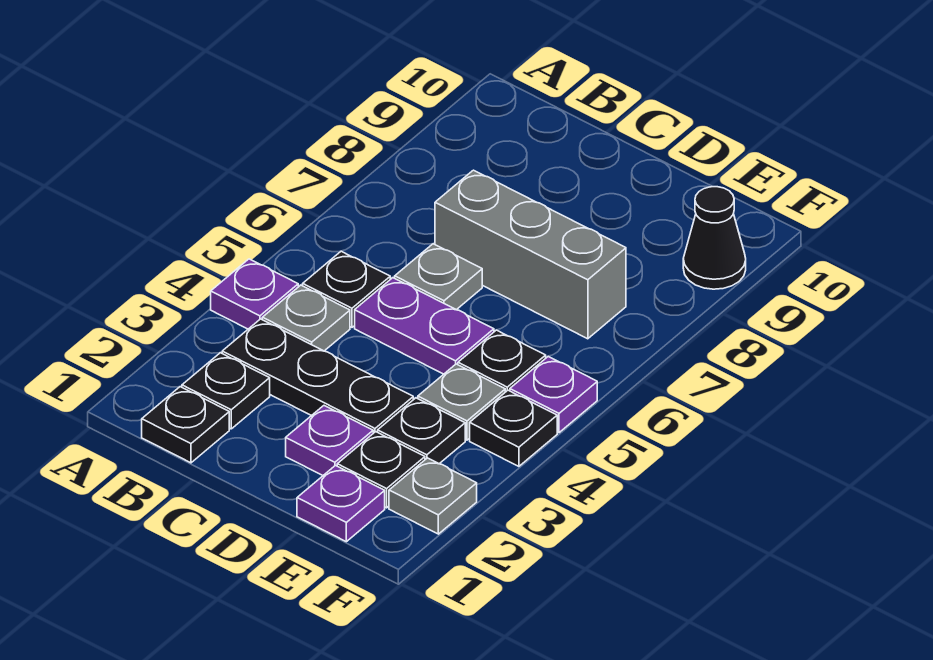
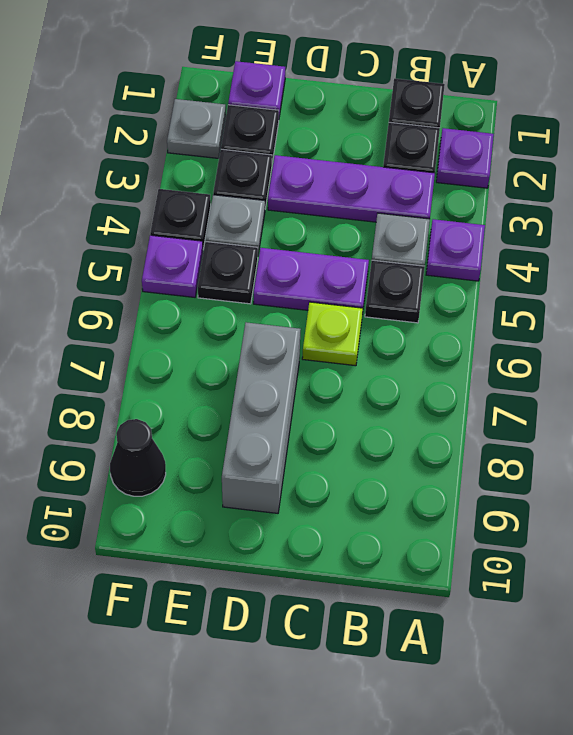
black 1x3 plate [222,319,413,433] -> purple 1x3 plate [268,155,435,222]
grey 1x1 plate [395,244,482,310] -> lime 1x1 plate [302,302,363,366]
grey 1x3 brick [435,170,626,339] -> grey 1x3 brick turned to [222,322,301,513]
purple 1x1 plate [286,406,373,475] -> purple 1x1 plate moved to [436,128,494,188]

